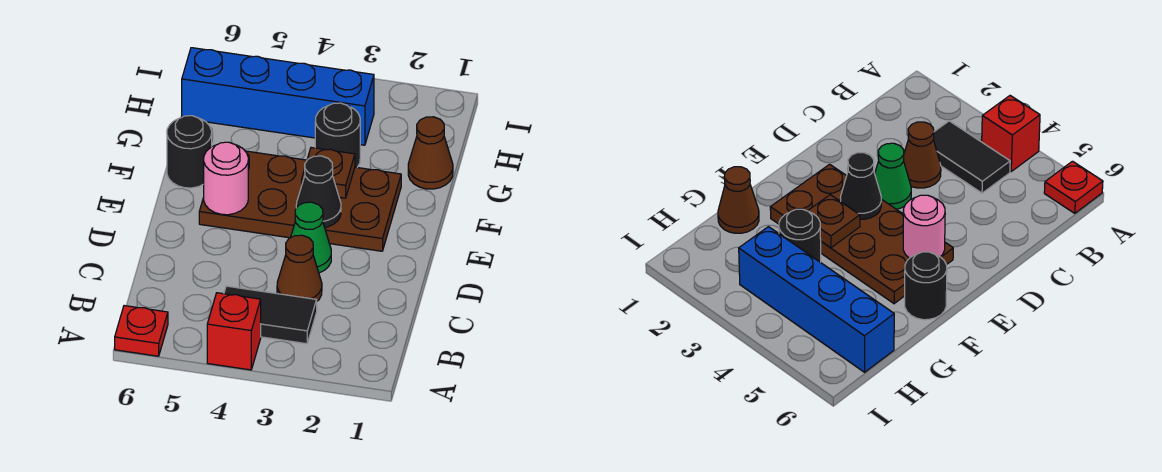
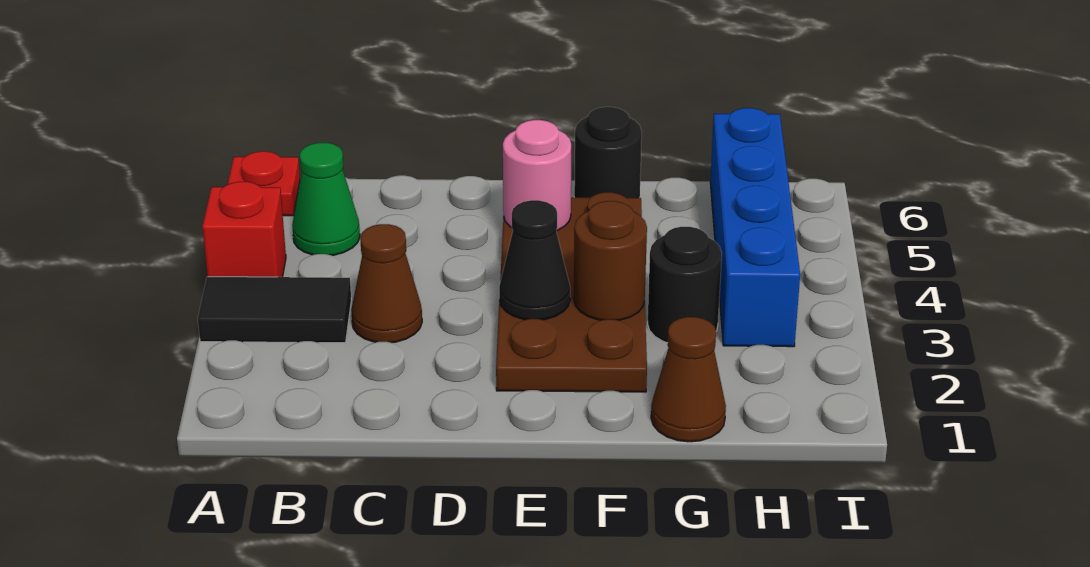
black 1x2 tile [224,286,317,344] -> black 1x2 tile turned to [198,277,351,343]
green 1x1 cone [290,202,331,273] -> green 1x1 cone moved to [292,143,360,255]
brown 1x1 plate [302,148,355,198] -> brown 1x1 round brick [574,201,647,320]

